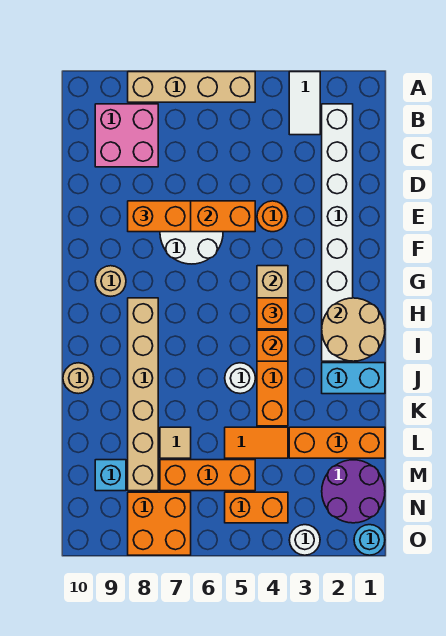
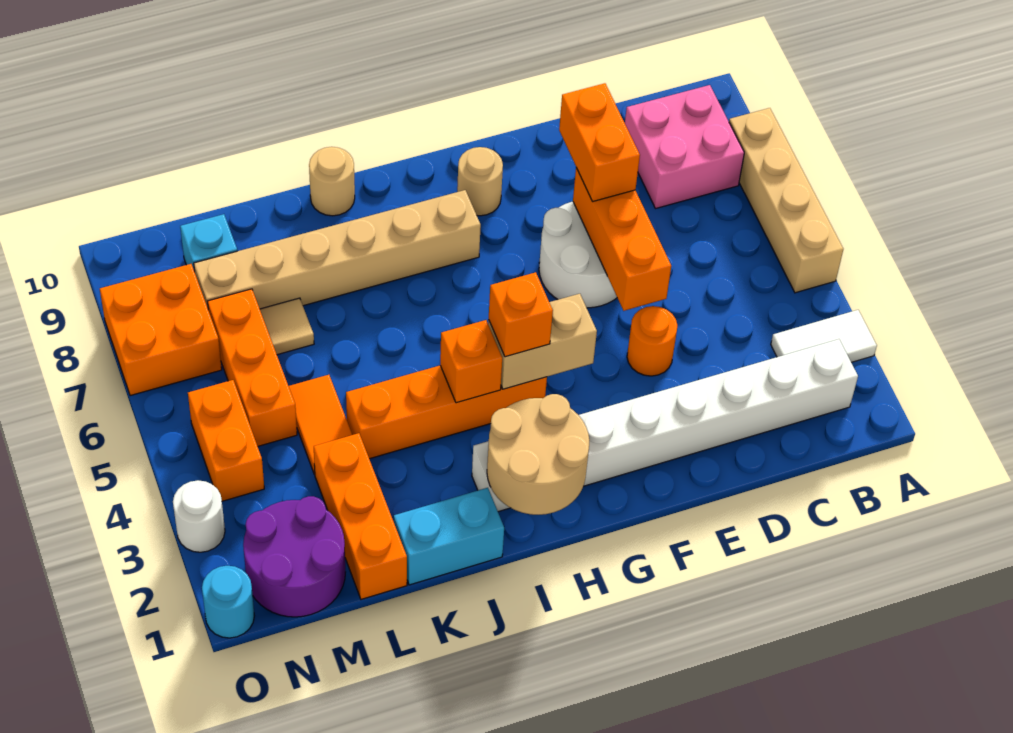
cyan 1x2 brick [322,363,385,394] -> cyan 1x2 brick turned to [394,488,504,585]
white 1x1 round brick [225,363,255,394] -> none

